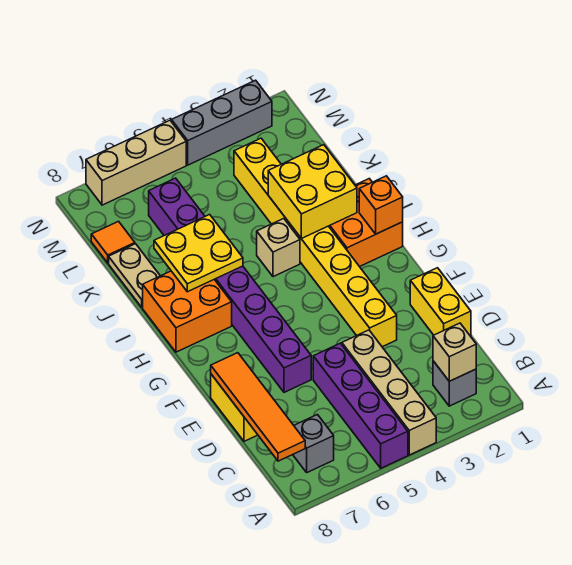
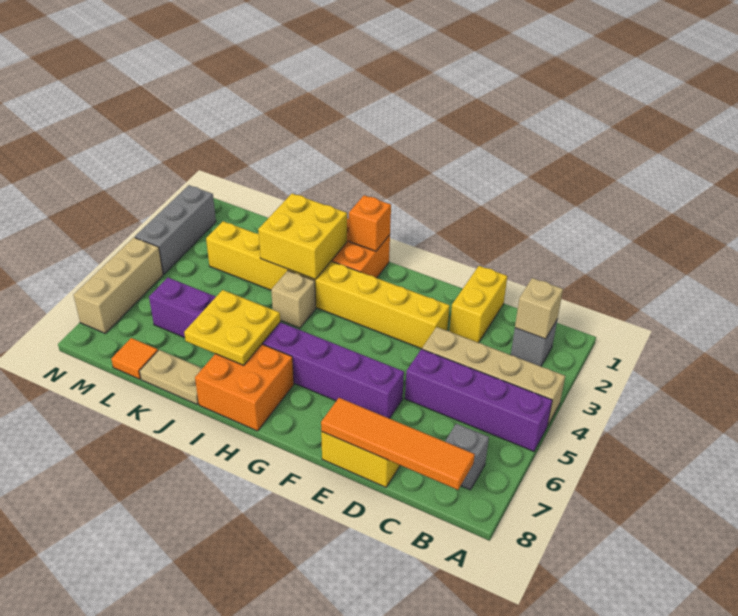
yellow 1x2 brick [410,268,471,336] -> yellow 1x2 brick turned to [449,266,507,343]

